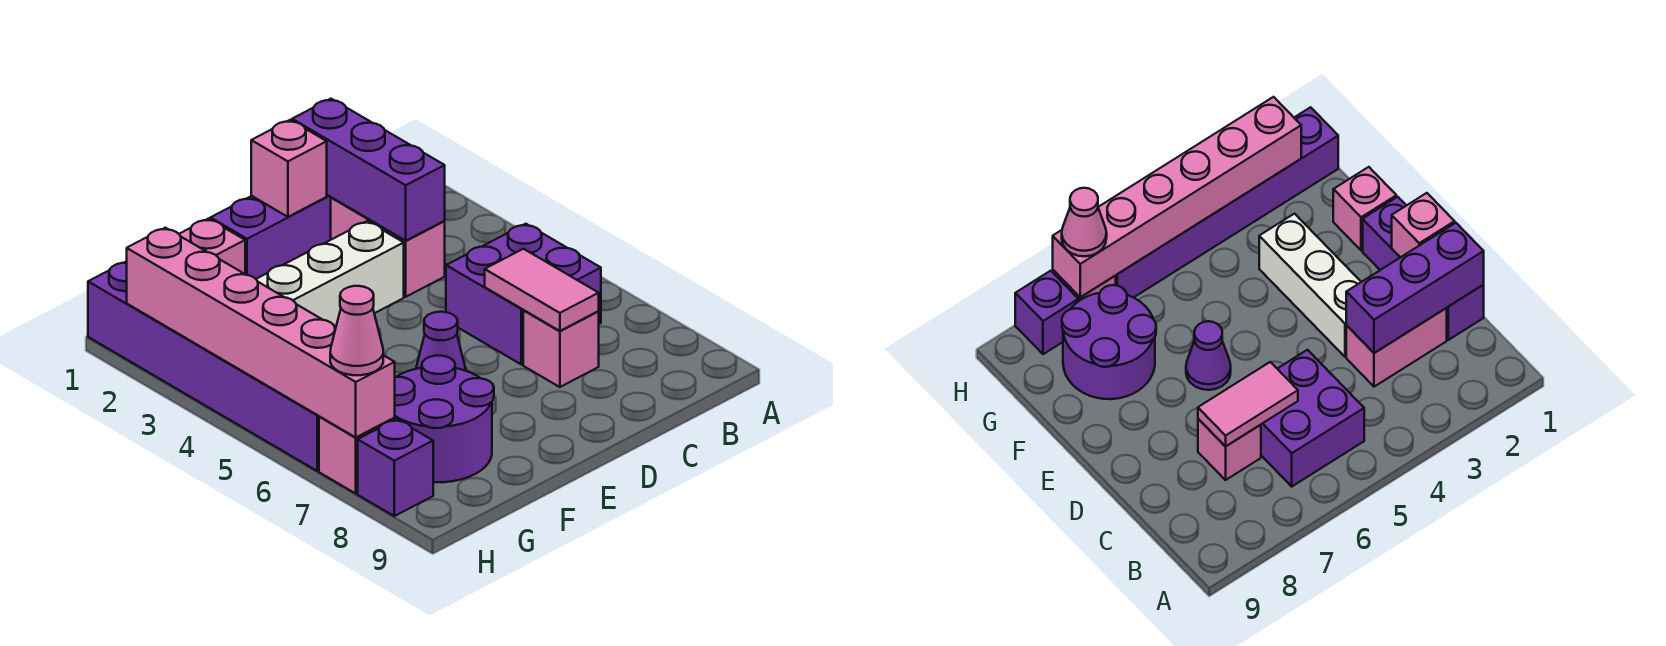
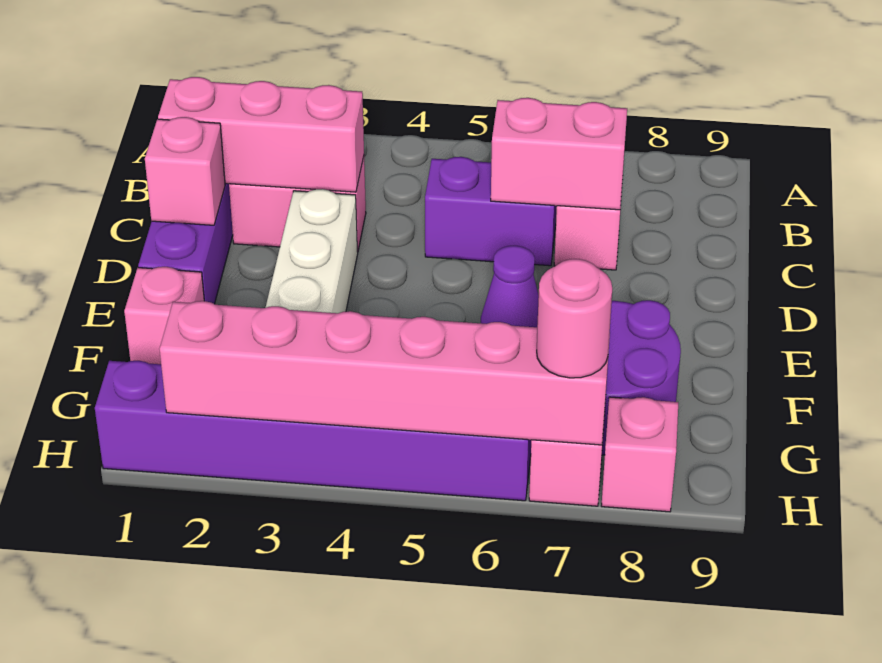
purple 2x2 brick [446,224,601,364] -> purple 1x2 brick [425,157,556,266]
purple 1x3 brick [292,99,445,241] -> pink 1x3 brick [158,77,364,192]
pink 1x2 tile [485,249,599,331] -> pink 1x2 brick [491,98,627,210]
pink 1x1 cone [330,286,383,375] -> pink 1x1 round brick [537,259,612,378]
purple 1x1 brick [358,419,433,516] -> pink 1x1 brick [601,397,678,512]

